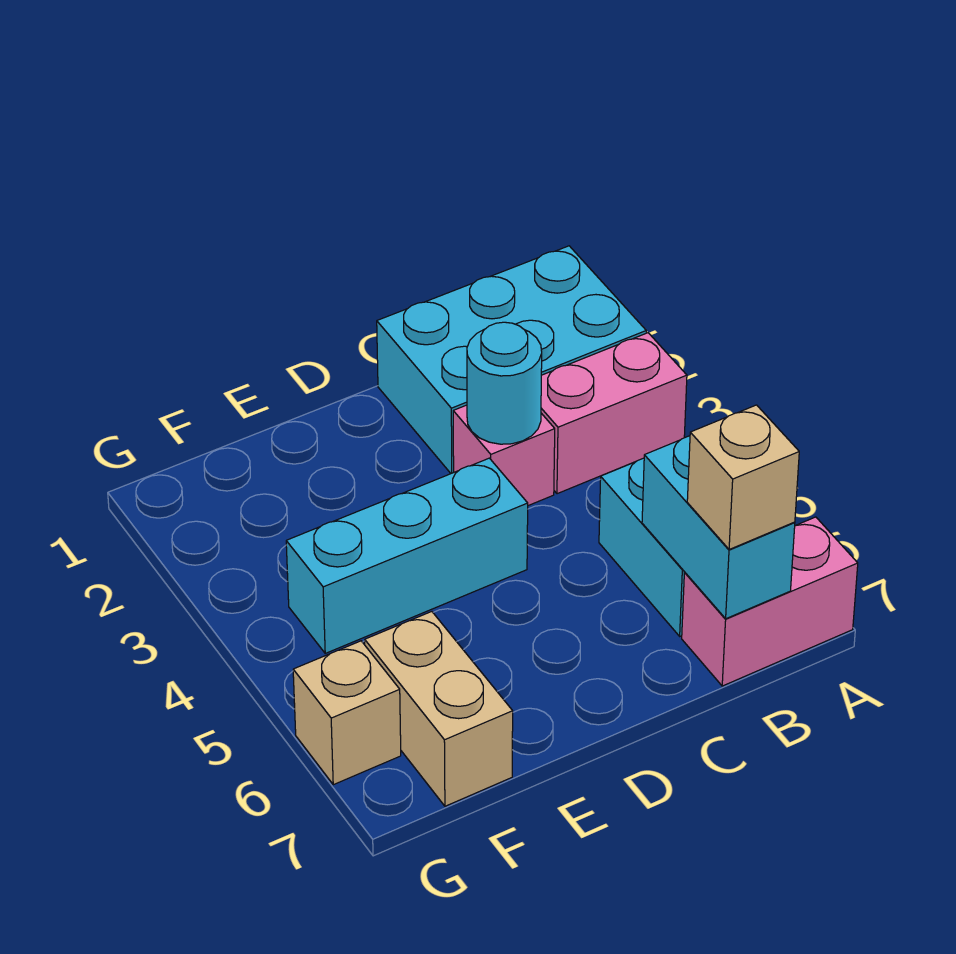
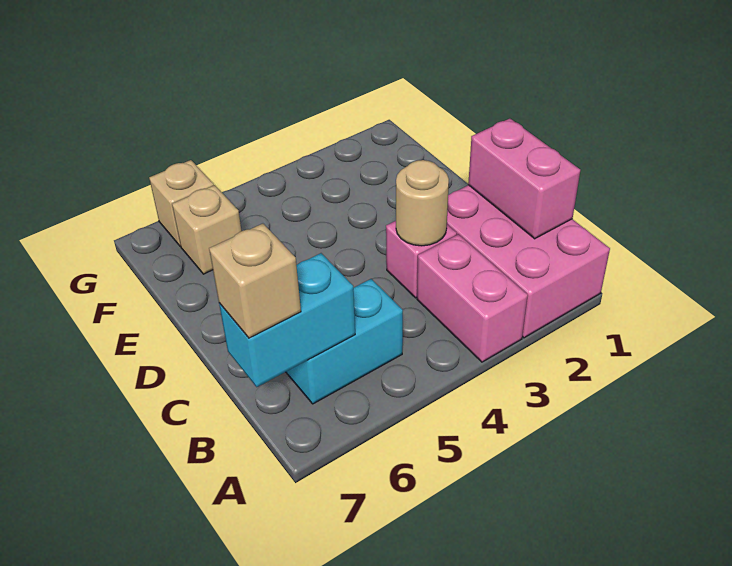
cyan 2x3 brick [377,246,646,473] -> pink 2x3 brick [447,185,610,338]
pink 1x2 brick [682,517,858,686] -> pink 1x2 brick moved to [468,118,580,239]
cyan 1x1 round brick [467,322,542,444] -> tan 1x1 round brick [396,160,449,246]
cyan 1x3 brick [286,458,528,653] -> none
tan 1x2 brick [365,612,513,806] -> tan 1x1 brick [172,185,241,274]

